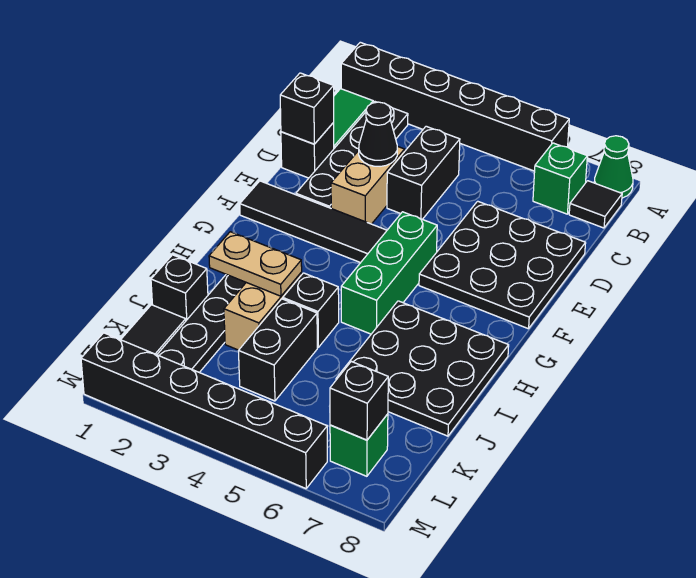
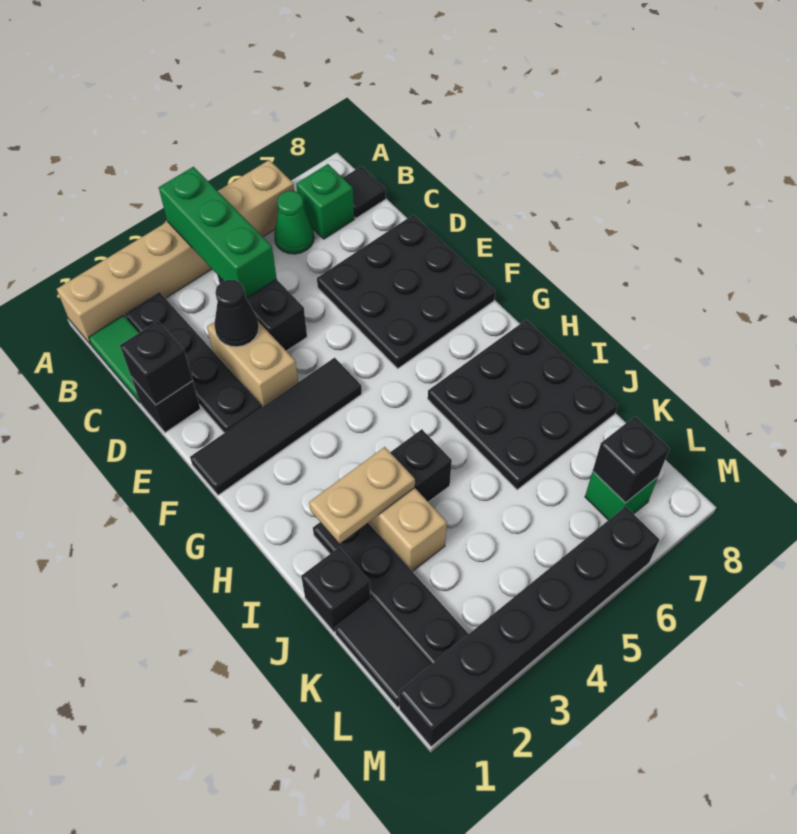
black 1x6 brick [341,42,569,171] -> tan 1x6 brick [57,160,294,345]
green 1x1 cone [594,136,633,198] -> green 1x1 cone moved to [274,191,314,254]
green 1x3 brick [341,212,437,334] -> green 1x3 brick moved to [159,167,277,299]
black 1x2 brick [239,299,317,401] -> none

